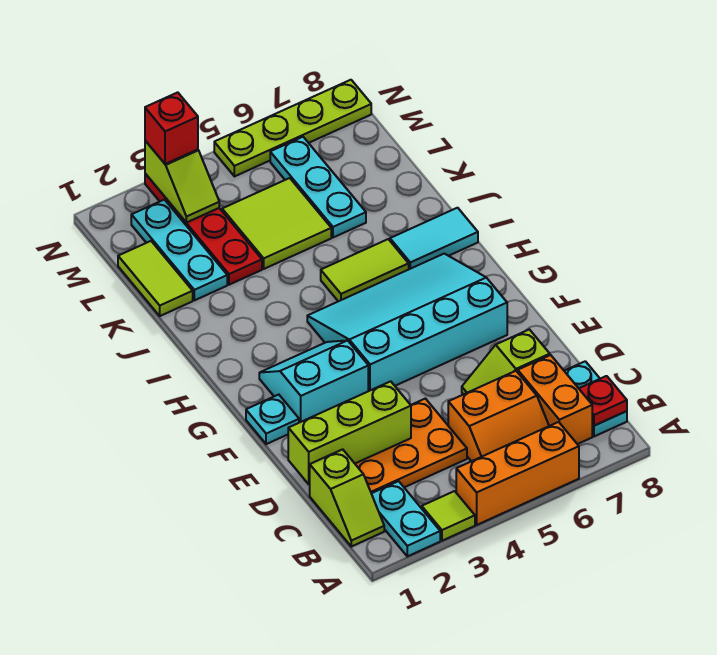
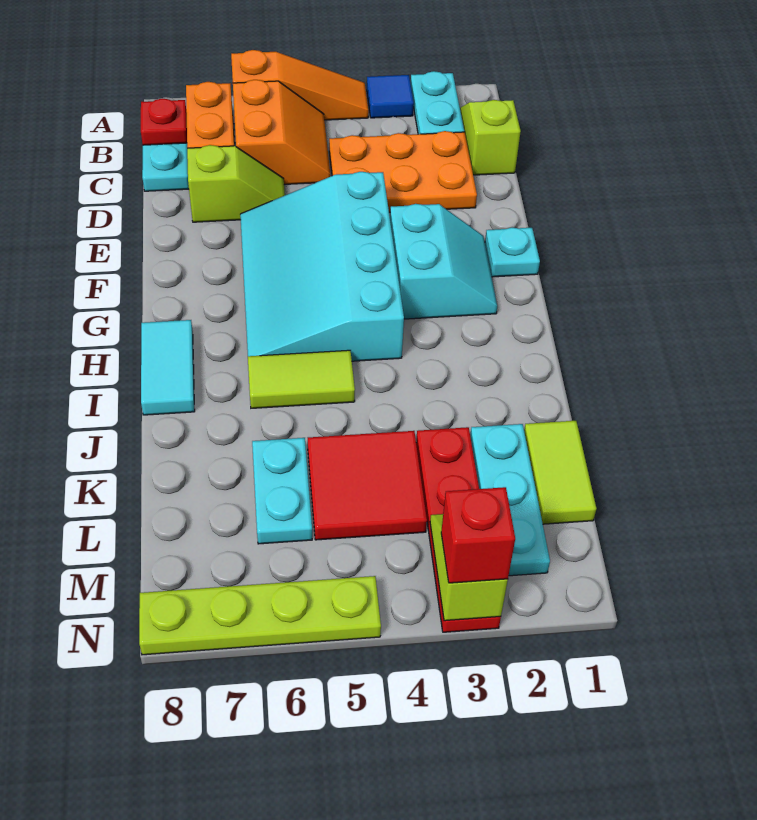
lime 1x1 tile [422,491,475,541] -> blue 1x1 tile [367,75,414,118]
orange 1x3 brick [456,422,579,525] -> orange 1x3 slope [231,50,369,120]
orange 2x2 slope [448,371,549,461] -> orange 2x2 slope turned to [233,80,330,184]
lime 1x3 brick [288,381,411,484] -> none
cyan 2x2 slope [259,340,368,423] -> cyan 2x2 slope turned to [390,204,497,319]
cyan 3x4 slope [307,254,507,391] -> cyan 3x4 slope turned to [240,172,404,361]
cyan 1x2 tile [390,208,478,269] -> cyan 1x2 tile turned to [141,320,195,415]
lime 2x2 tile [222,178,331,269] -> red 2x2 tile [308,431,427,540]
cyan 1x3 plate [270,137,366,238] -> cyan 1x2 plate [252,438,312,544]

